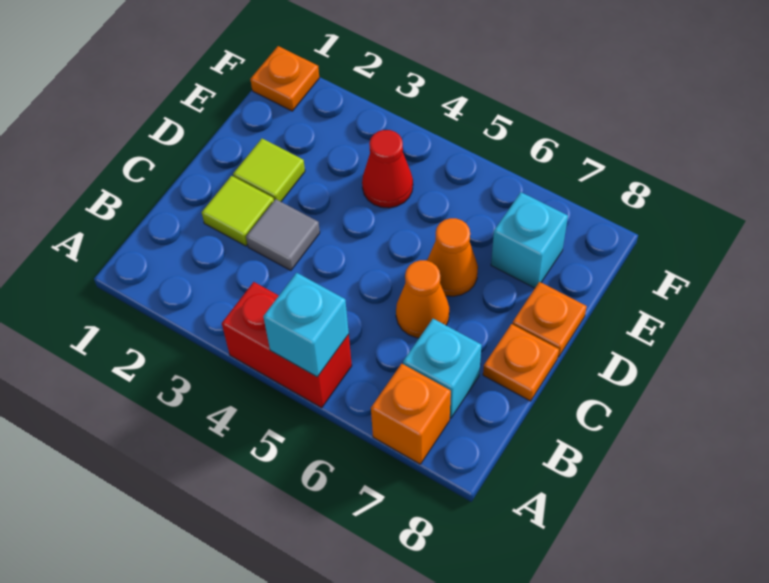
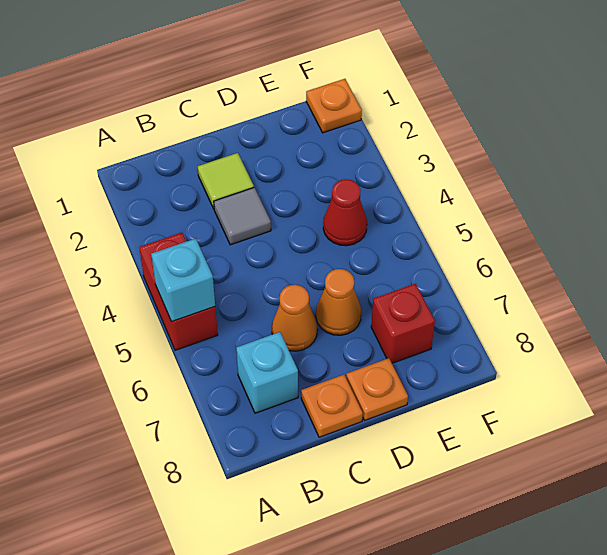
orange 1x1 brick [371,364,451,464] -> none
lime 1x1 tile [233,139,305,202] -> none
cyan 1x1 brick [491,192,568,288] -> red 1x1 brick [371,284,435,363]

